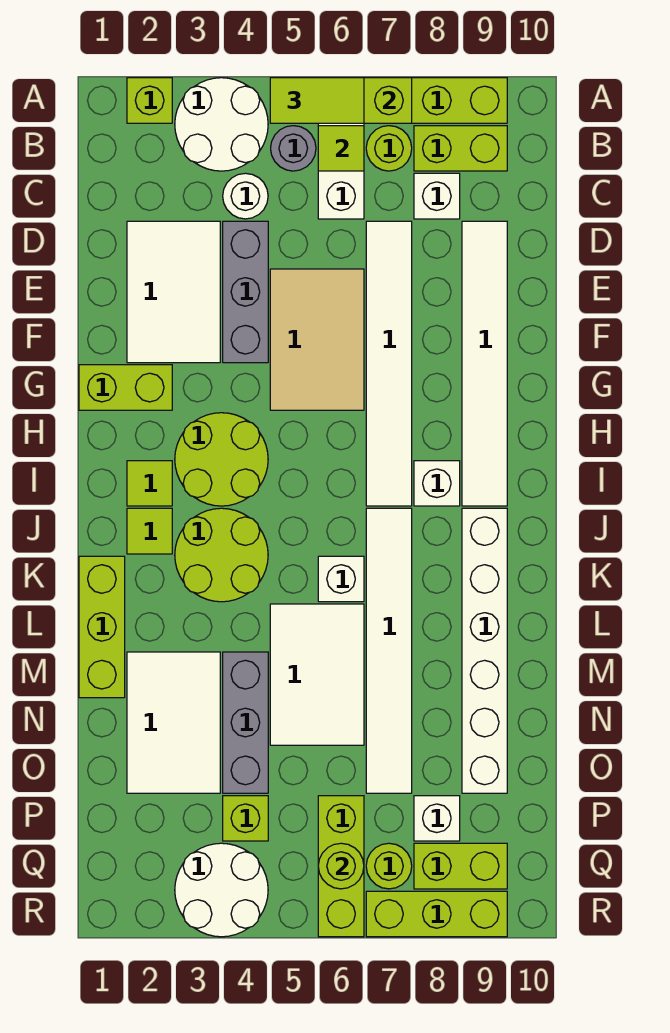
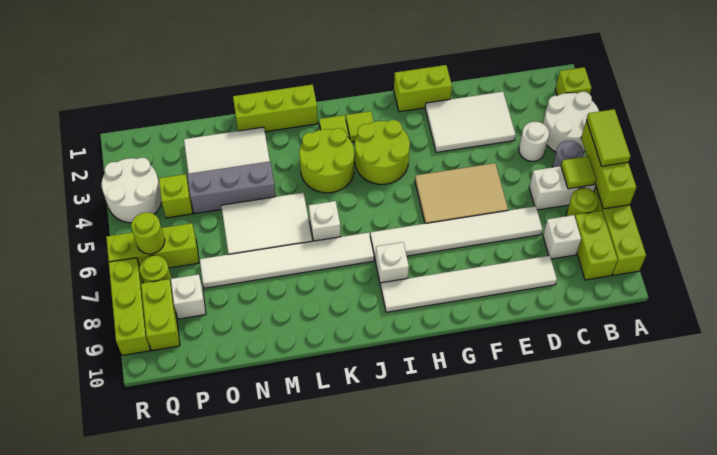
grey 1x3 brick [223,221,268,363] -> none
lime 1x2 brick [79,365,172,410] -> lime 1x2 brick turned to [394,65,452,112]
white 1x6 brick [462,508,507,793] -> none

